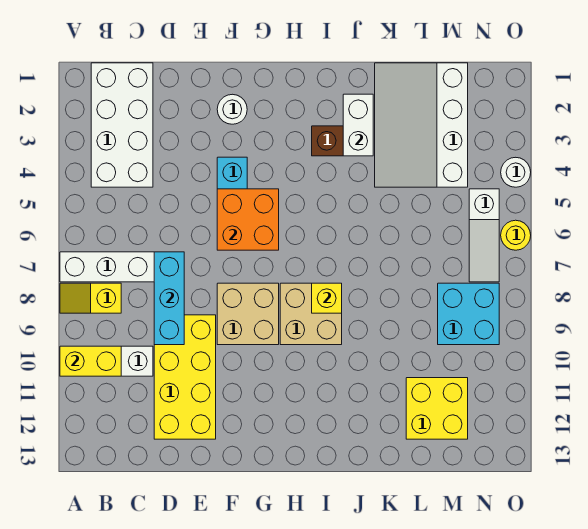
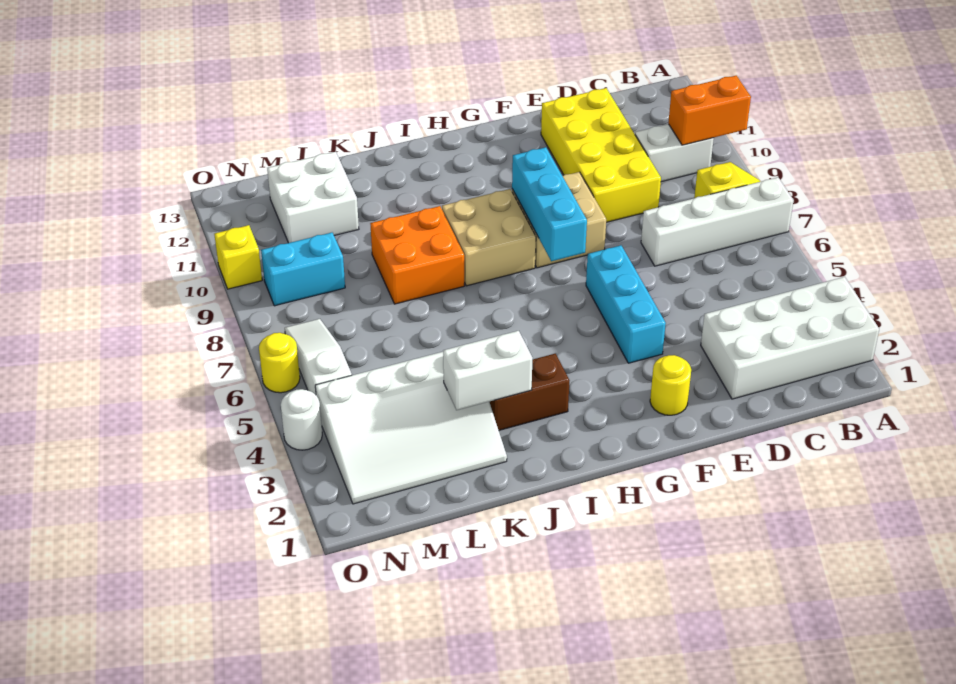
yellow 1x2 brick [60,346,121,376] -> orange 1x2 brick [668,76,751,145]
white 2x4 brick [91,63,153,187] -> white 2x4 brick turned to [701,277,879,399]
cyan 1x3 brick [154,252,184,345] -> cyan 1x3 brick moved to [512,147,587,261]
white 1x1 round brick [217,94,247,124] -> yellow 1x1 round brick [650,355,691,415]
orange 2x2 brick [217,189,279,250] -> orange 2x2 brick moved to [370,206,464,304]
yellow 1x1 brick [312,283,342,313] -> yellow 1x1 brick moved to [214,225,262,289]
white 1x2 brick [343,94,373,156] -> white 1x2 brick turned to [443,331,532,410]
white 3x4 slope [375,63,468,187] -> white 3x4 slope turned to [315,352,507,504]
yellow 2x2 brick [406,378,468,439] -> white 2x2 brick [267,152,359,243]
cyan 2x2 brick [438,283,499,345] -> cyan 1x2 brick [261,233,345,306]

